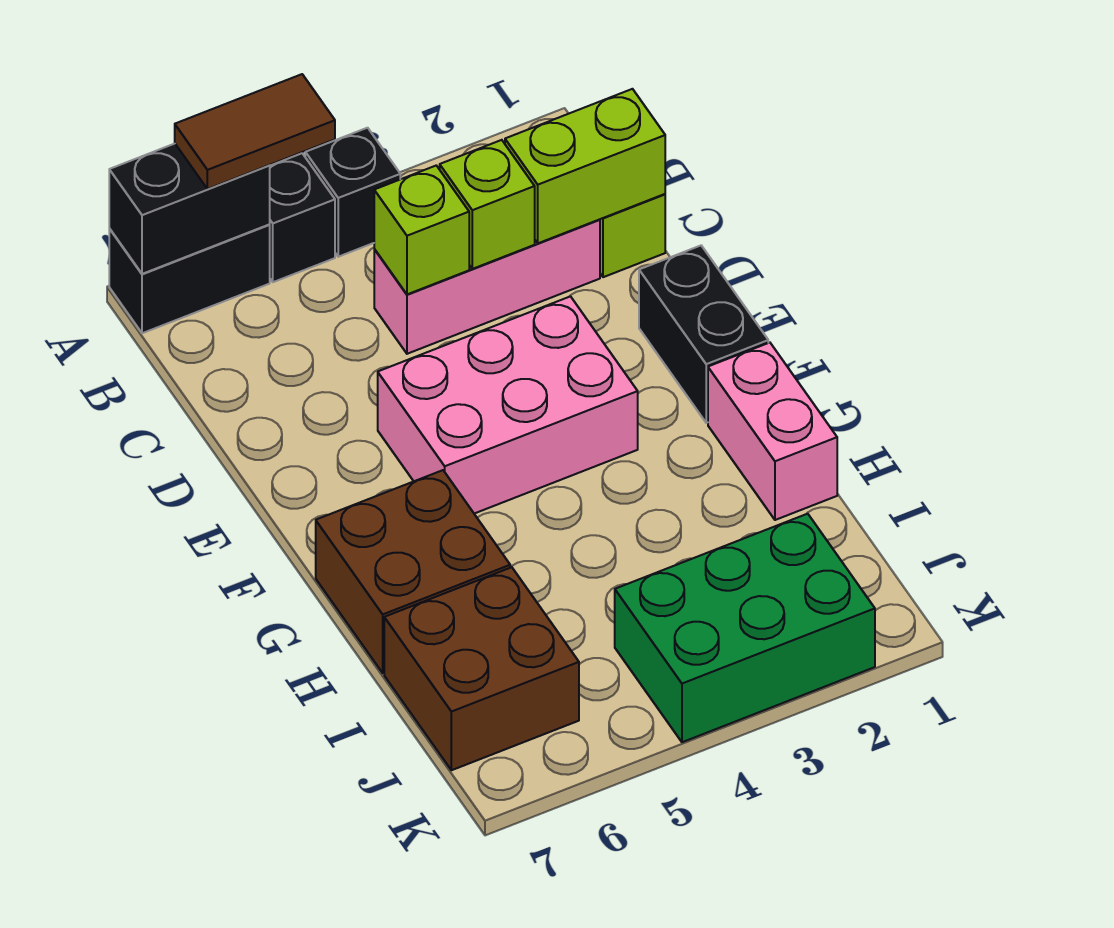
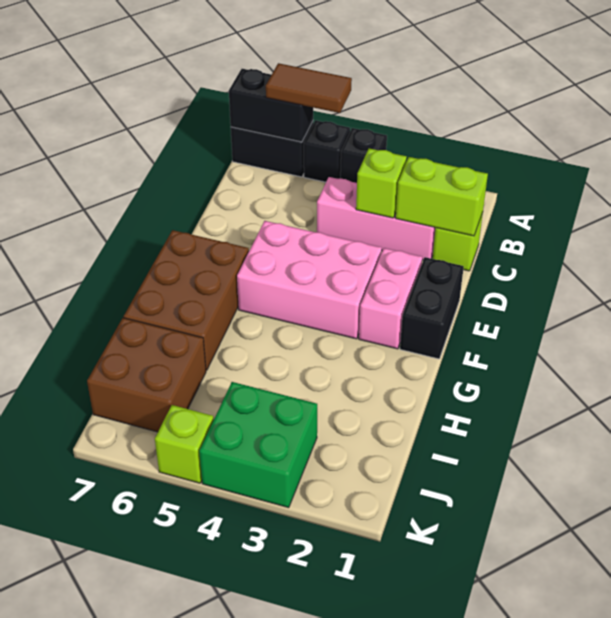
lime 1x1 brick [374,166,469,294] -> lime 1x1 brick moved to [155,405,214,483]
pink 1x2 brick [708,343,837,520] -> pink 1x2 brick moved to [359,248,422,349]
brown 2x2 brick [316,470,510,673] -> brown 2x3 brick [124,230,249,370]
green 2x3 brick [615,514,875,742] -> green 2x2 brick [199,382,317,508]

